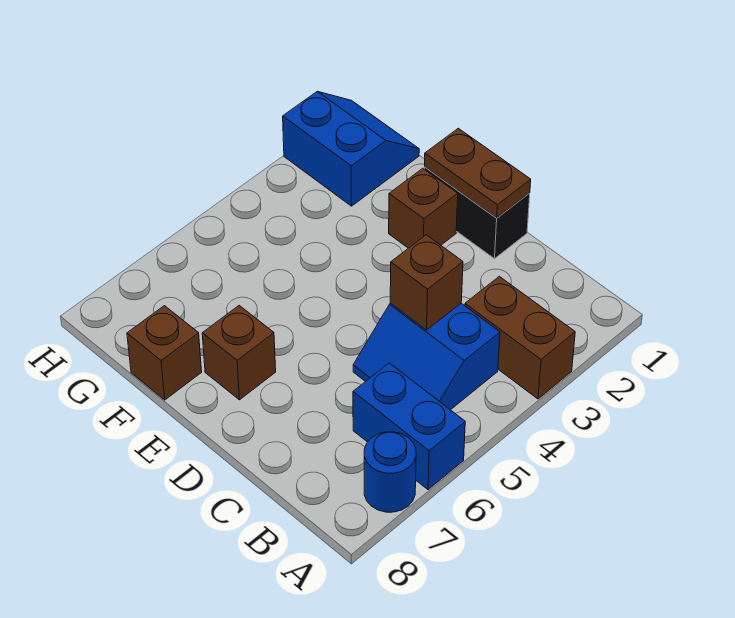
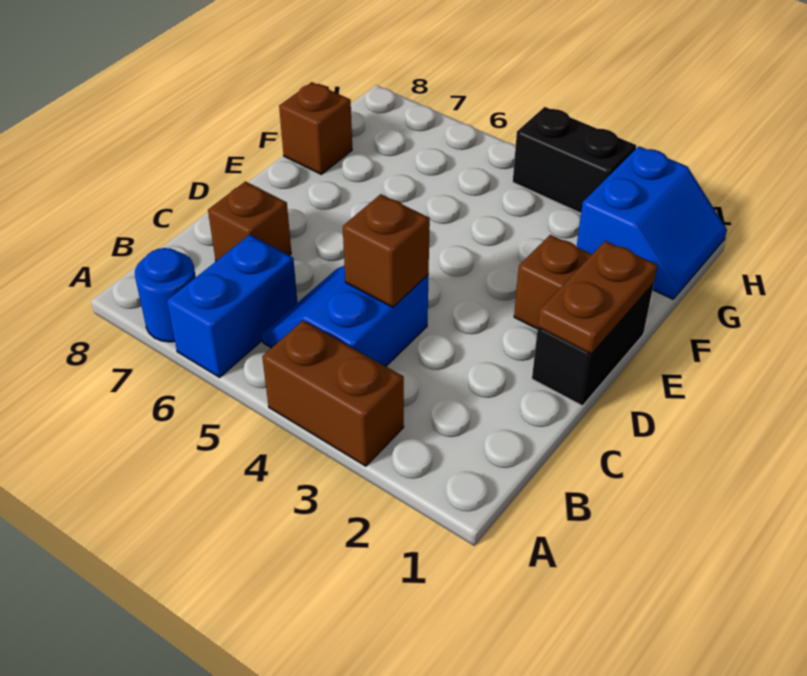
brown 1x2 brick [465,276,575,399] -> brown 1x2 brick turned to [262,321,404,466]
brown 1x1 brick [202,306,276,400] -> brown 1x1 brick moved to [208,181,291,261]
none -> black 1x2 brick [513,107,636,213]

